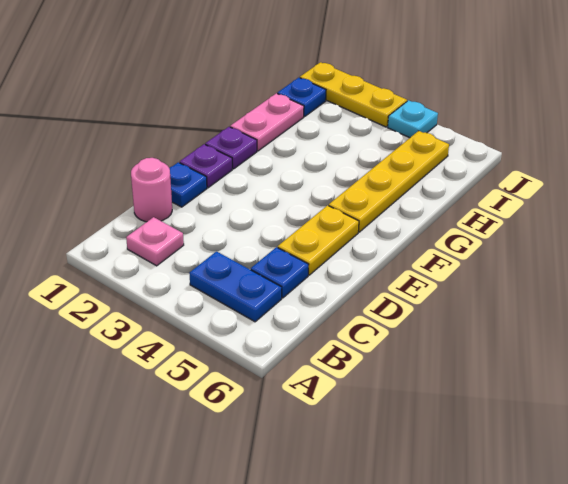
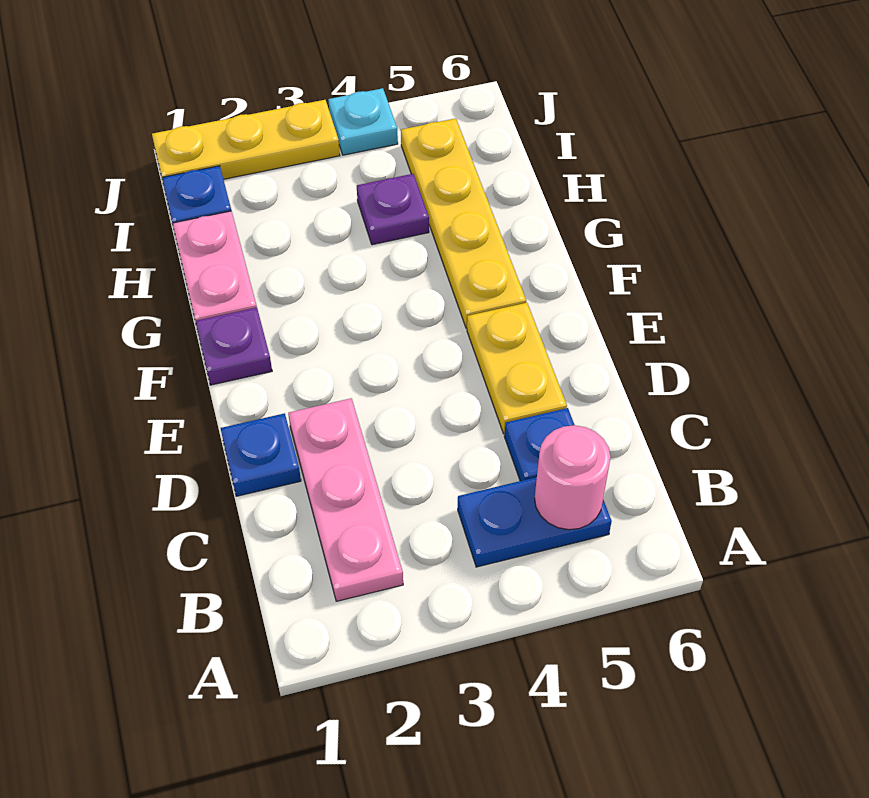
pink 1x1 plate [126,217,184,266] -> pink 1x3 plate [288,398,403,601]
pink 1x1 round brick [131,158,172,222] -> pink 1x1 round brick moved to [535,425,611,530]
purple 1x1 plate [180,144,232,188] -> purple 1x1 plate moved to [357,174,429,245]

